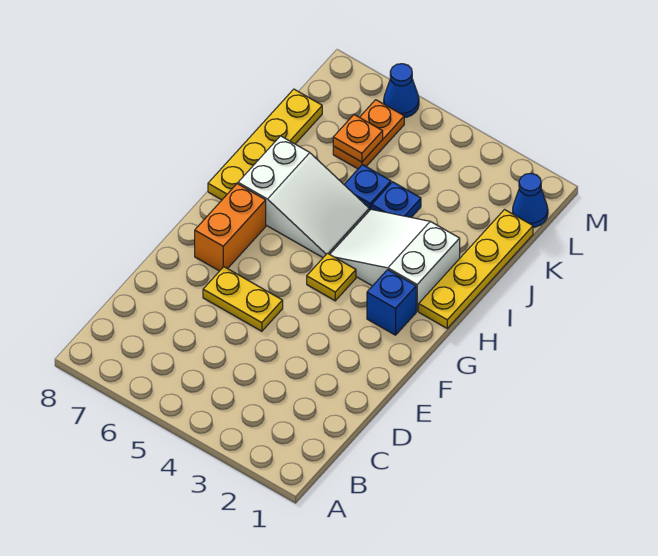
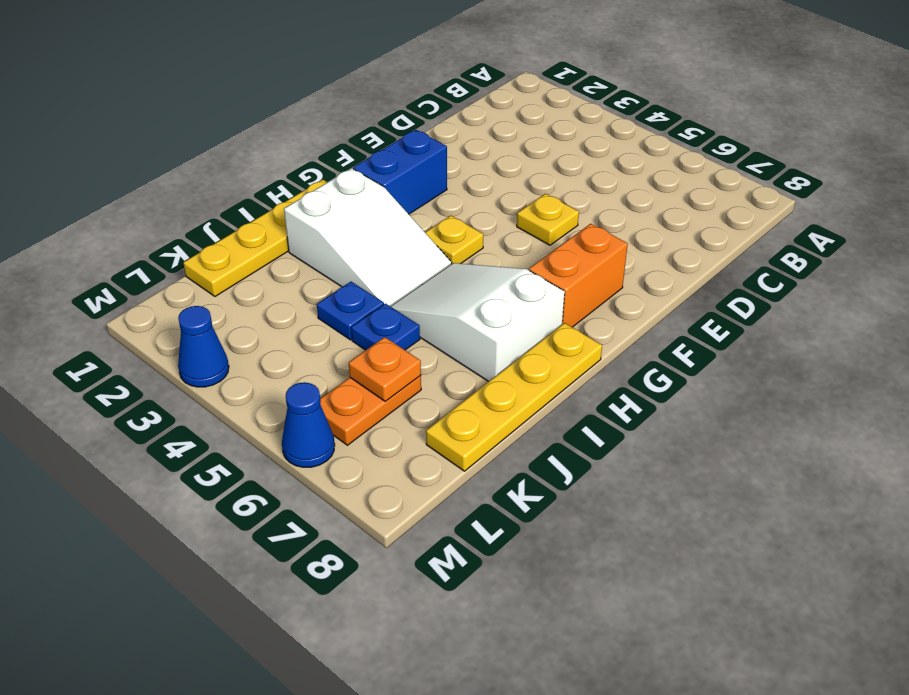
yellow 1x2 plate [203,267,283,331] -> yellow 1x1 plate [517,194,579,245]
blue 1x1 brick [367,270,416,335] -> blue 1x2 brick [353,130,447,214]
blue 1x1 cone [513,173,548,227] -> blue 1x1 cone moved to [178,306,229,387]

